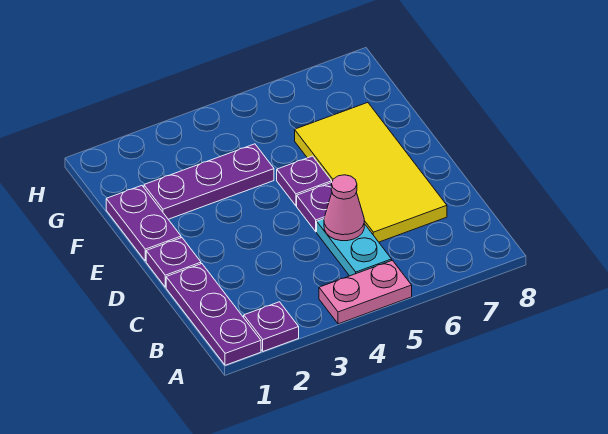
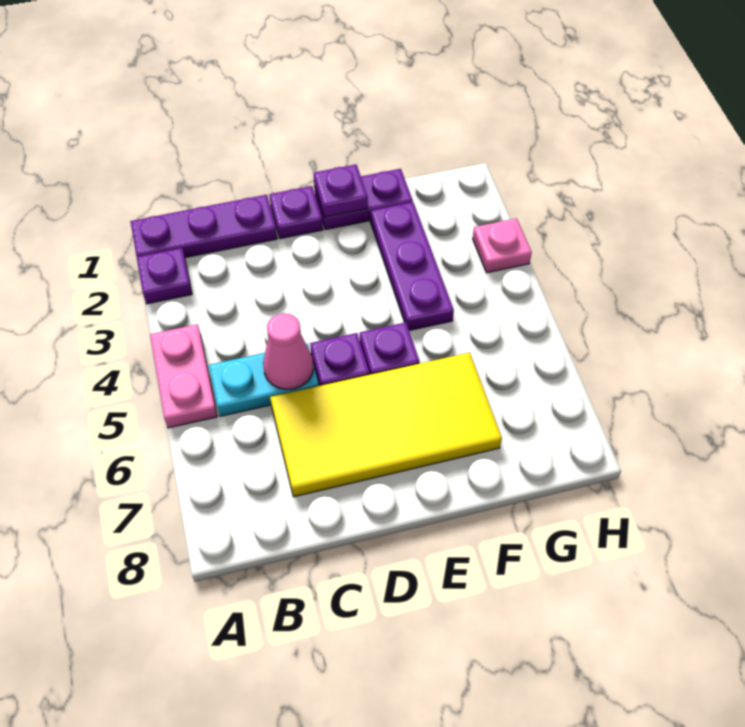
none -> purple 1x1 plate [314,164,368,217]
none -> pink 1x1 plate [473,218,532,273]

